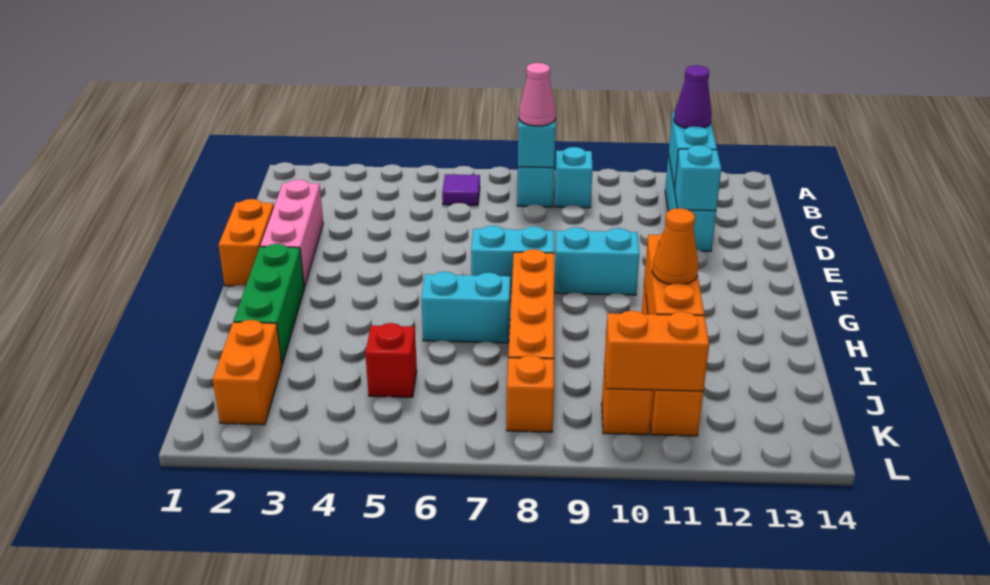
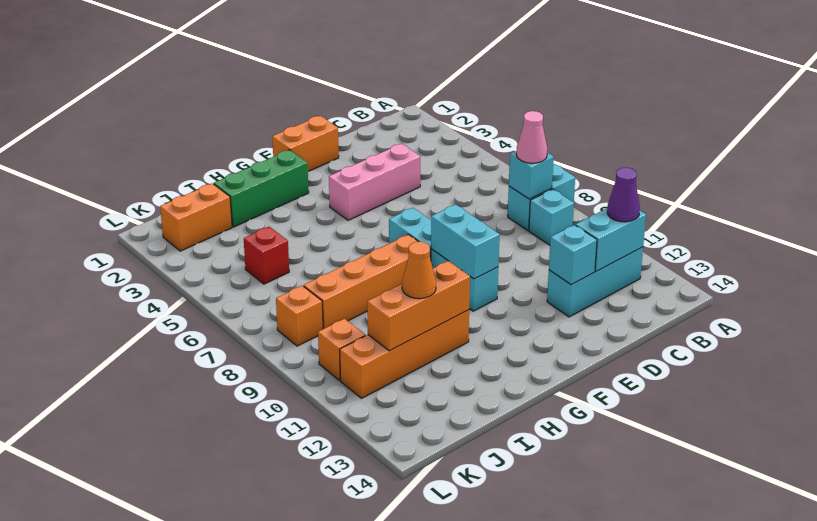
purple 1x1 tile [442,174,480,205] -> none
pink 1x3 brick [260,180,323,287] -> pink 1x3 brick moved to [329,144,420,220]
cyan 1x2 brick [421,272,510,343] -> cyan 1x2 brick moved to [431,204,500,279]
orange 1x2 brick [605,311,709,391] -> none

